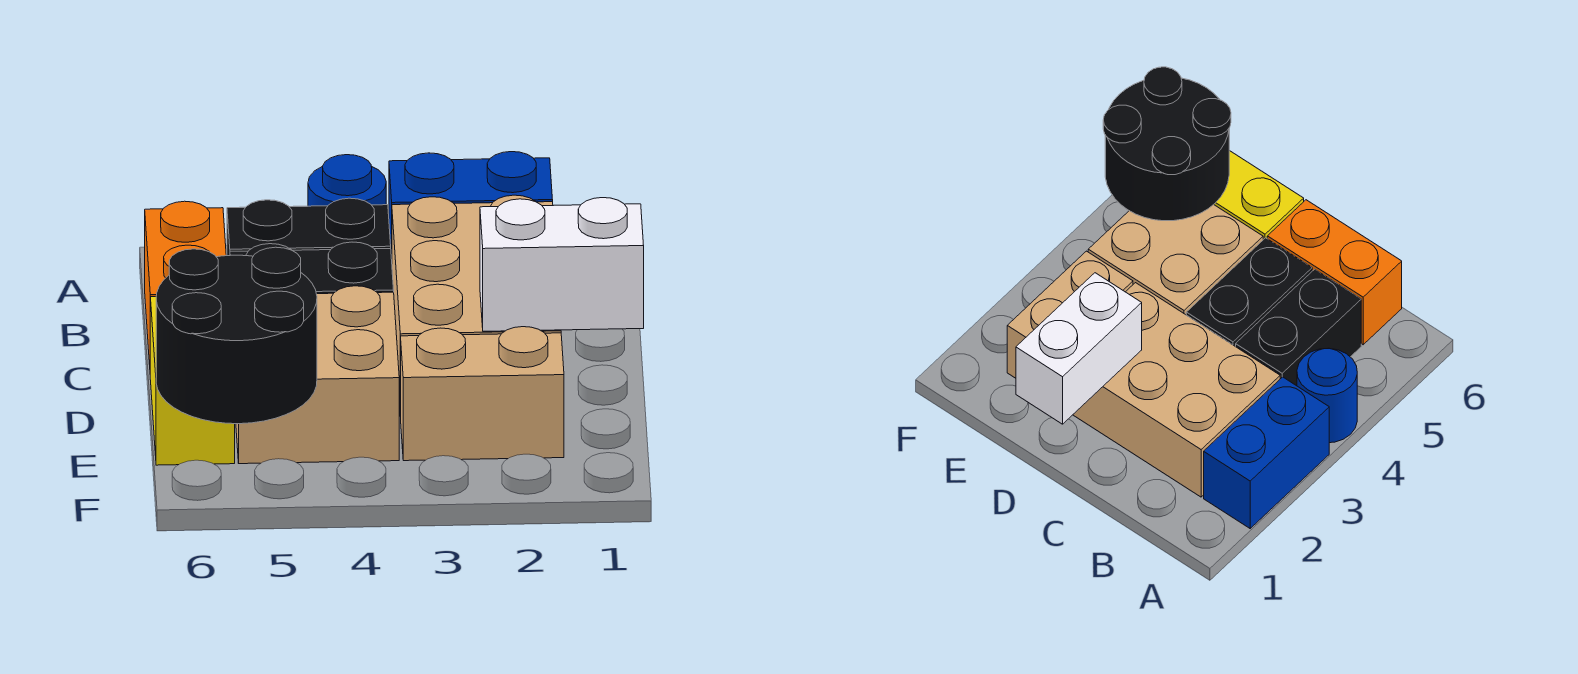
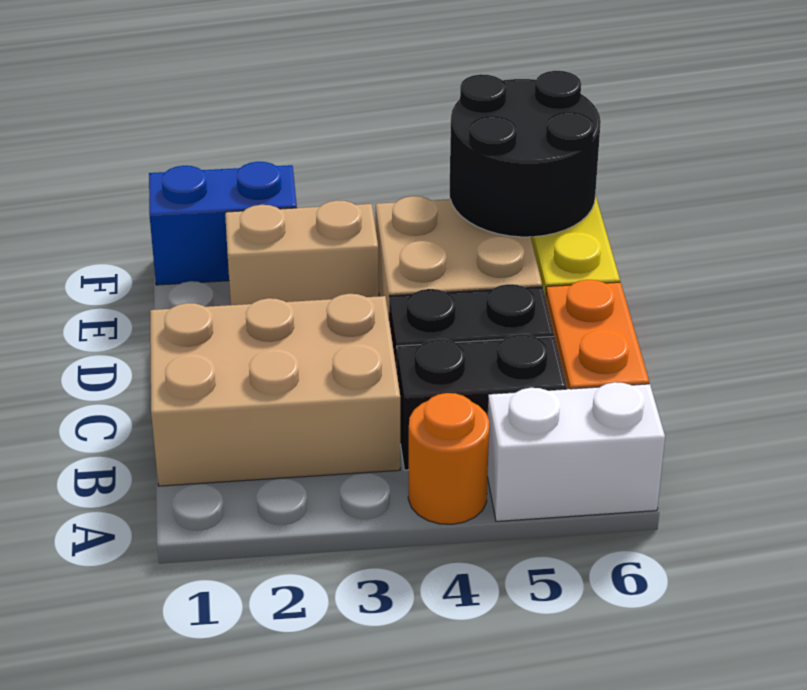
blue 1x2 brick [389,152,553,259] -> blue 1x2 brick moved to [149,162,297,285]
blue 1x1 round brick [308,155,386,206] -> orange 1x1 round brick [408,393,489,524]
tan 2x3 brick [392,195,561,416] -> tan 2x3 brick turned to [150,294,400,486]
white 1x2 brick [480,198,644,331] -> white 1x2 brick moved to [487,382,665,521]

